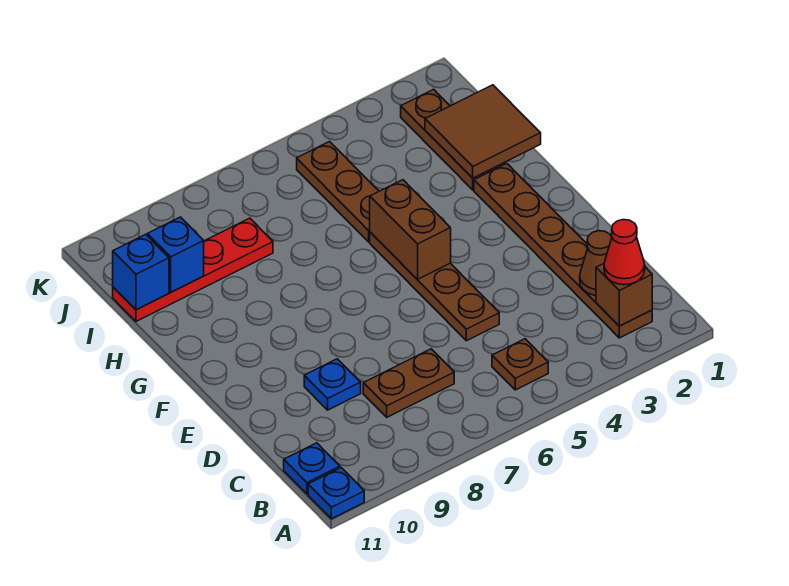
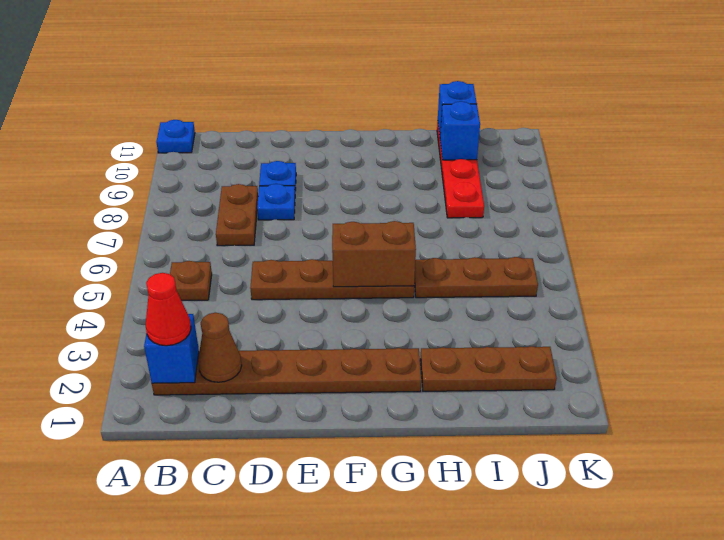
brown 1x1 brick [596,264,652,326] -> blue 1x1 brick [144,314,199,383]
blue 1x1 plate [284,443,340,494] -> blue 1x1 plate moved to [257,184,295,220]
brown 2x2 tile [425,85,541,178] -> none

